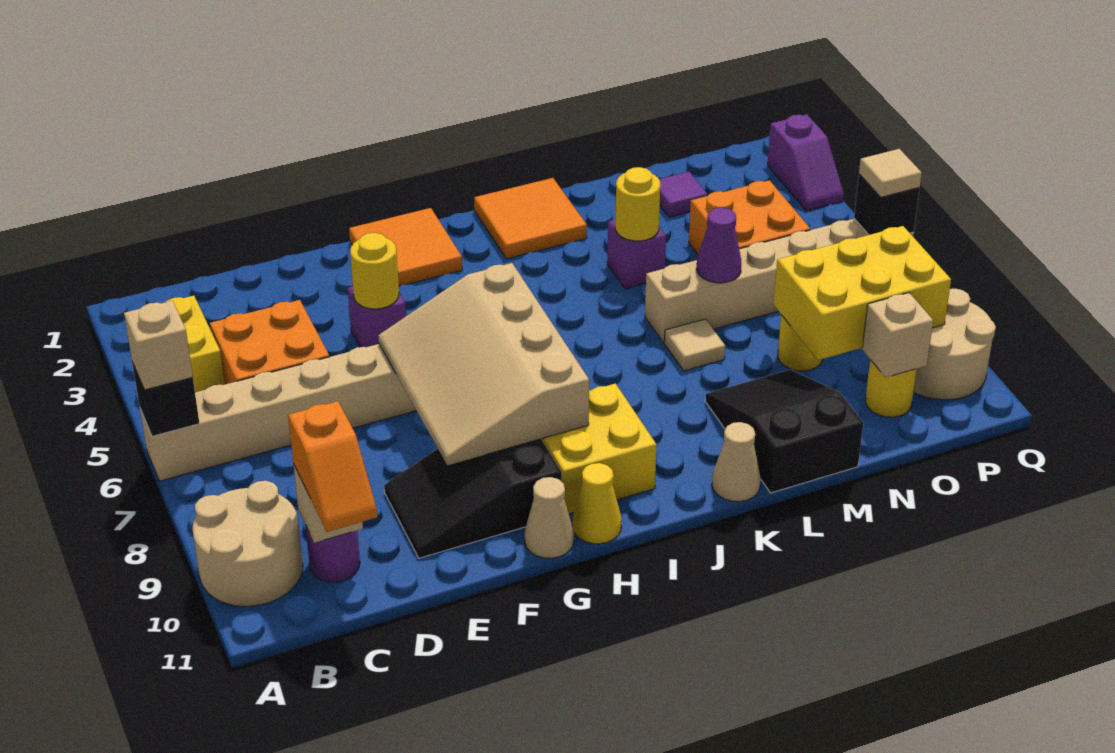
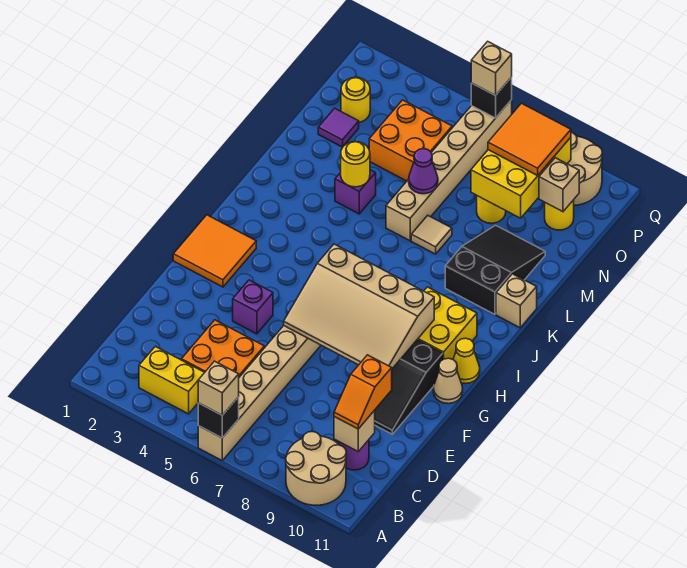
orange 1x2 slope [288,401,377,532] -> orange 1x2 slope turned to [334,355,392,429]
yellow 1x1 round brick [350,233,399,309] -> yellow 1x1 round brick moved to [341,77,370,122]
orange 2x2 tile [474,178,587,259] -> orange 2x2 tile moved to [488,103,571,175]
tan 1x1 cone [712,422,760,502] -> tan 1x1 brick [496,274,537,328]
black 2x3 slope [705,370,863,493] -> black 2x3 slope turned to [445,225,545,314]
purple 1x2 slope [768,115,844,211] -> none
tan 1x1 tile [859,149,922,197] -> tan 1x1 brick [471,41,512,96]

